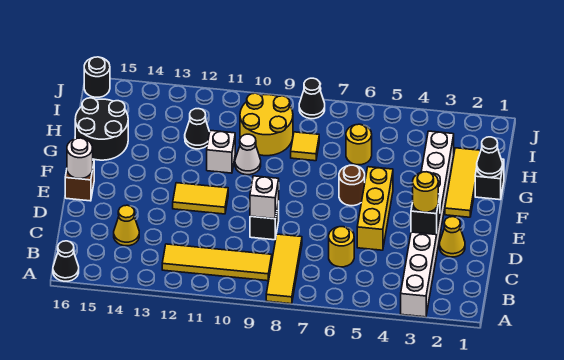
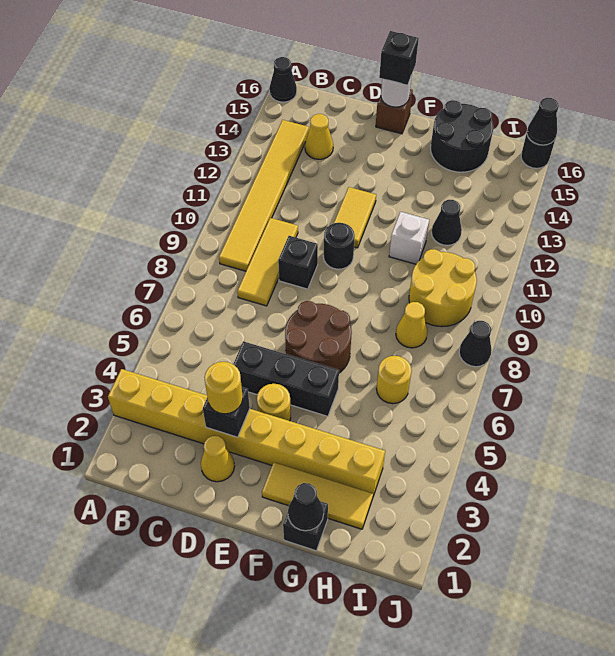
white 1x8 brick [401,131,454,317] -> yellow 1x8 brick [108,369,385,496]
yellow 1x3 tile [266,234,302,304] -> yellow 1x3 tile turned to [237,218,298,306]
yellow 1x4 tile [162,244,272,281] -> yellow 1x6 tile [219,120,309,271]
yellow 1x1 round brick [329,227,354,267] -> yellow 1x1 round brick moved to [257,384,291,421]
yellow 1x3 brick [357,167,393,250] -> black 1x3 brick [233,341,339,416]
white 1x1 brick [250,176,279,219] -> none
none -> black 1x1 round brick [323,223,355,269]
none -> black 1x1 brick [379,31,419,85]
brown 1x1 round brick [339,165,365,206] -> brown 2x2 round brick [285,301,352,373]
white 1x1 cone [235,134,261,175] -> none
yellow 1x1 tile [291,132,319,161] -> yellow 1x1 cone [396,302,428,348]
none -> black 1x1 cone [527,98,559,145]

